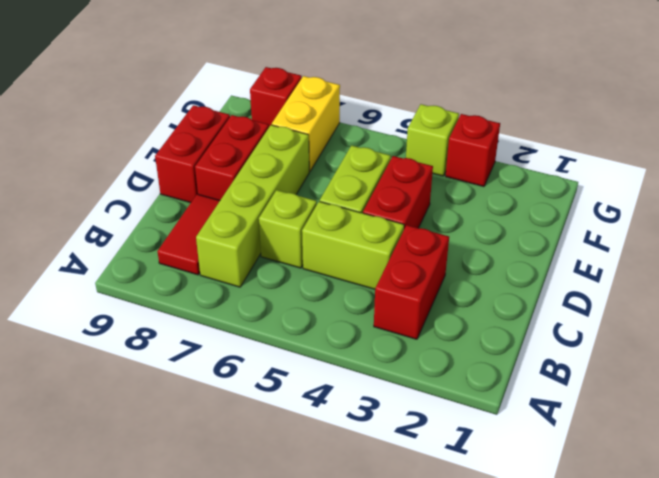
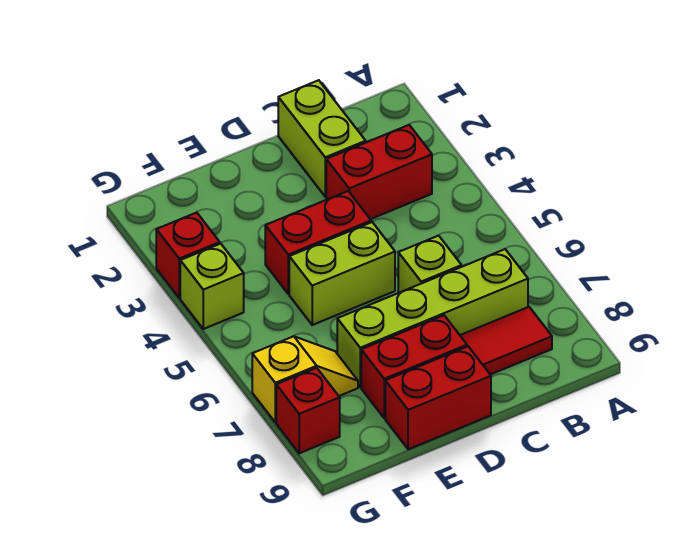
lime 1x2 brick [302,201,404,289] -> lime 1x2 brick moved to [278,80,366,197]
yellow 1x2 brick [272,76,340,172] -> yellow 1x2 slope [252,336,358,422]

